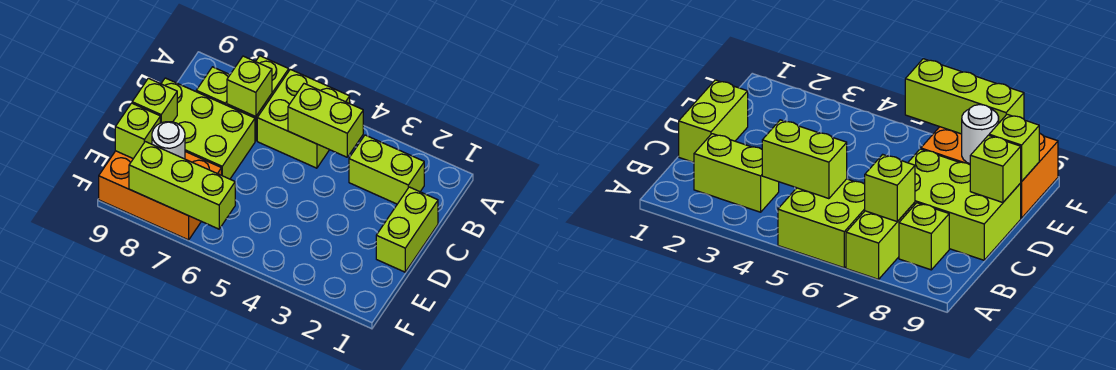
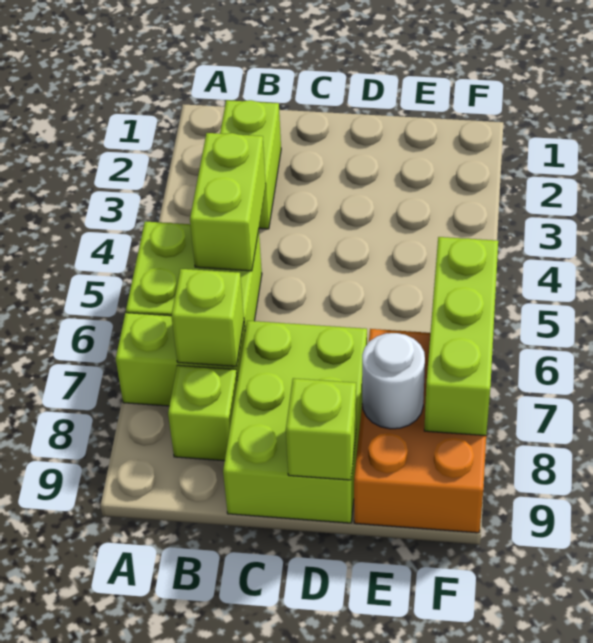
lime 1x2 brick [376,187,438,272] -> none
lime 1x1 brick [115,103,160,159] -> none

